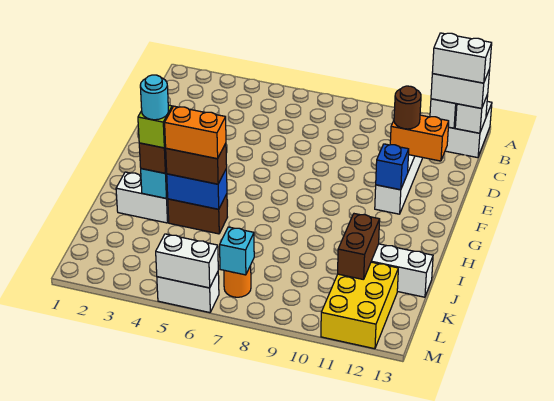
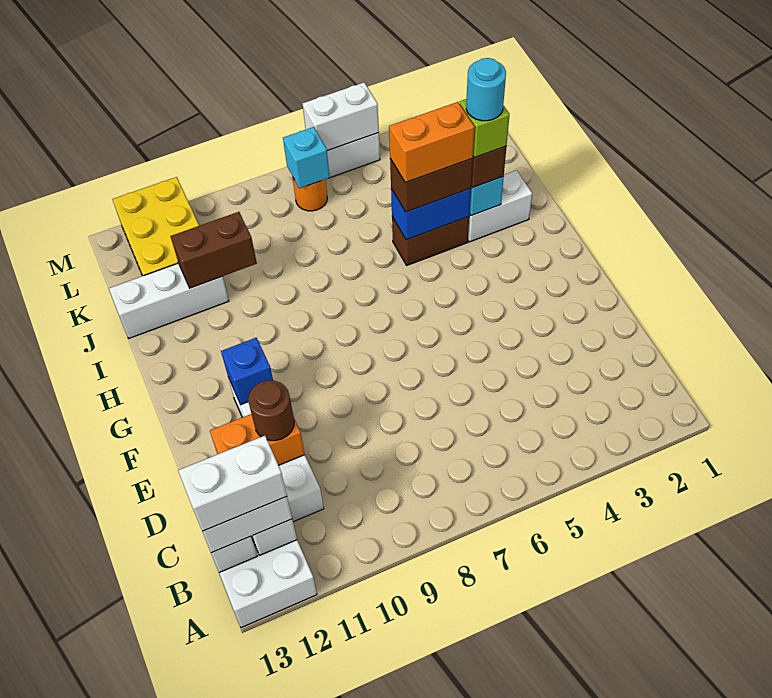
brown 1x2 brick [338,214,380,280] -> brown 1x2 brick turned to [170,212,257,288]

